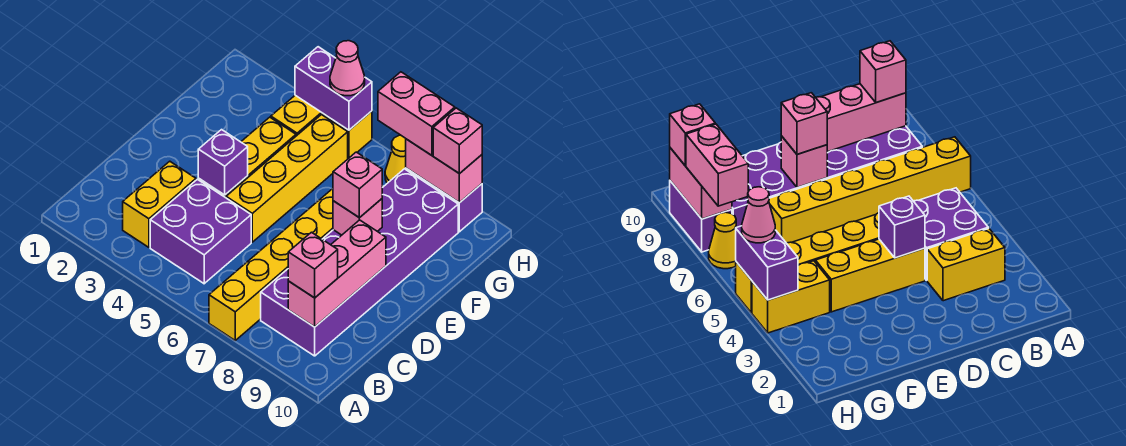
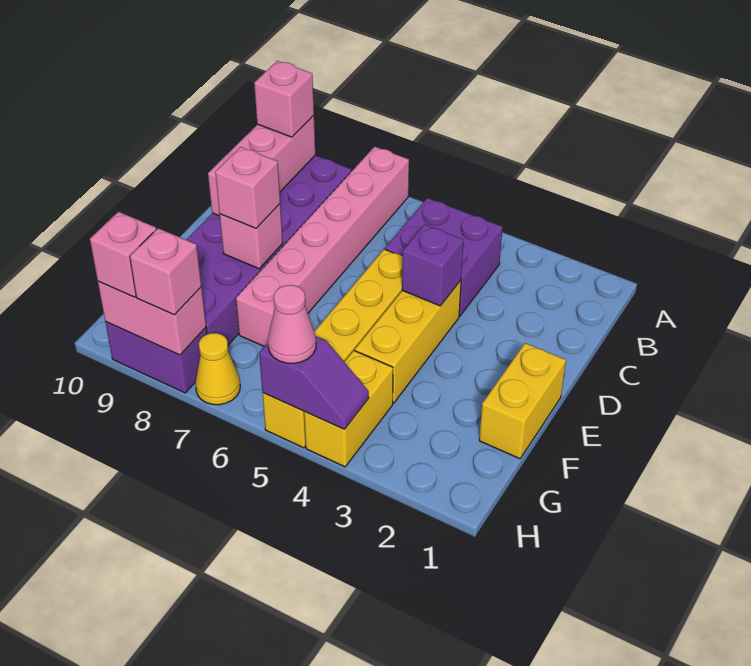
yellow 1x6 brick [209,189,333,340] -> pink 1x6 brick [236,147,409,346]
yellow 1x2 brick [123,161,196,247] -> yellow 1x2 brick moved to [479,343,566,459]
purple 1x2 brick [295,47,372,130] -> purple 1x2 slope [259,336,369,429]
pink 1x2 brick [378,72,455,155] -> pink 1x1 brick [130,228,201,315]

